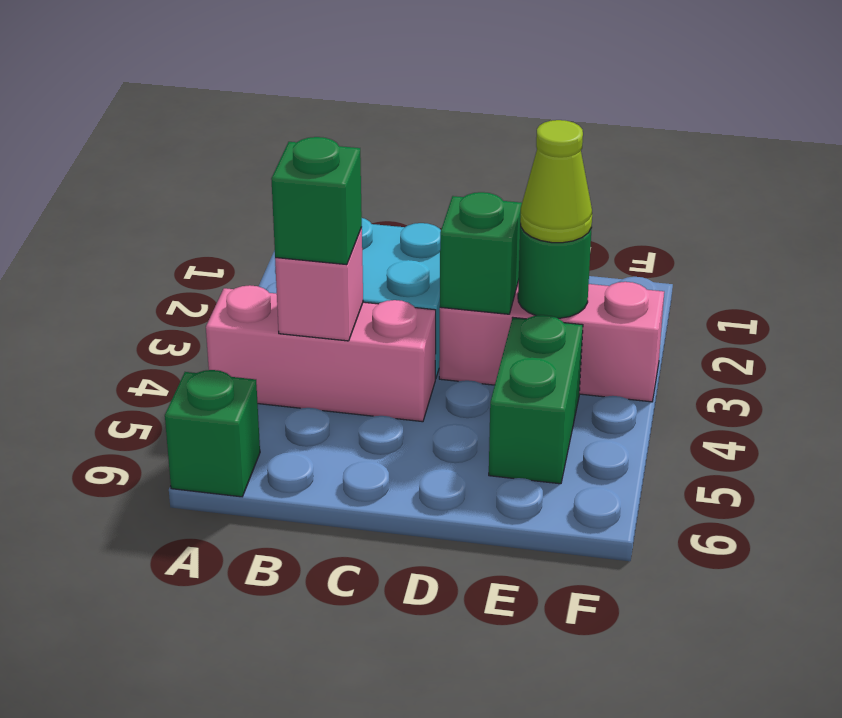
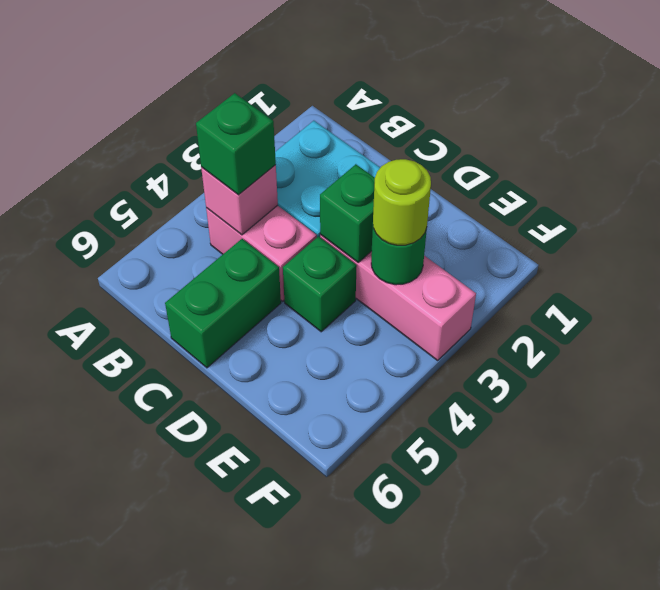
pink 1x3 brick [206,285,436,422] -> pink 1x2 brick [206,205,317,301]
green 1x1 brick [165,370,260,497] -> green 1x1 brick moved to [283,236,357,332]
lime 1x1 cone [520,120,592,243] -> lime 1x1 round brick [373,159,431,245]
green 1x2 brick [489,315,583,484] -> green 1x2 brick moved to [165,239,281,368]

